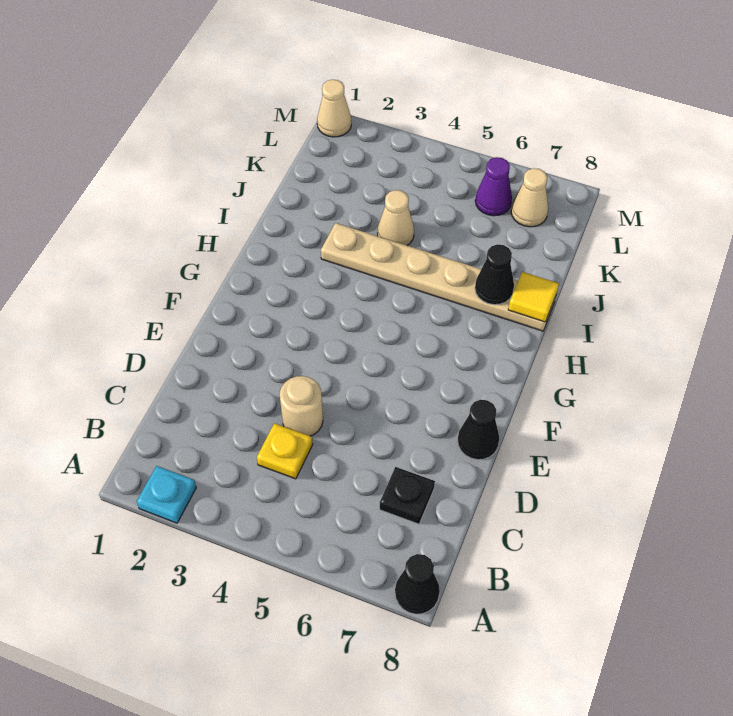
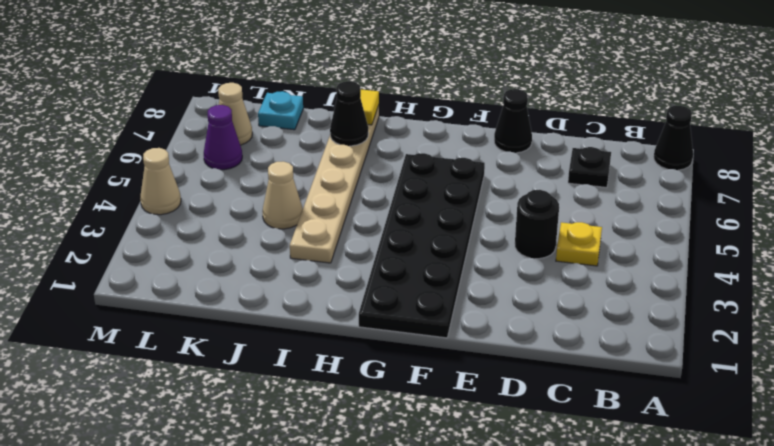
cyan 1x1 plate [137,466,196,523] -> cyan 1x1 plate moved to [258,91,303,130]
tan 1x1 round brick [280,376,323,436] -> black 1x1 round brick [515,190,559,259]
none -> black 2x6 plate [359,153,485,338]
tan 1x1 cone [317,80,351,137] -> tan 1x1 cone moved to [140,148,181,215]

